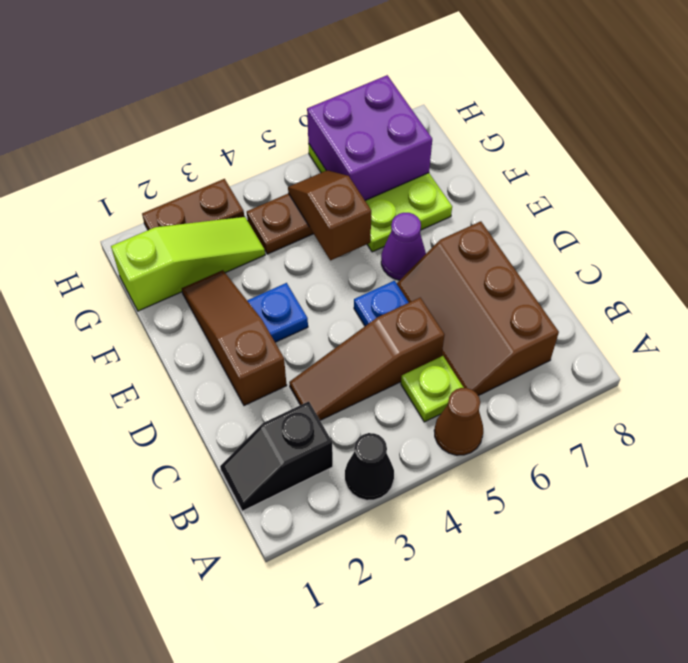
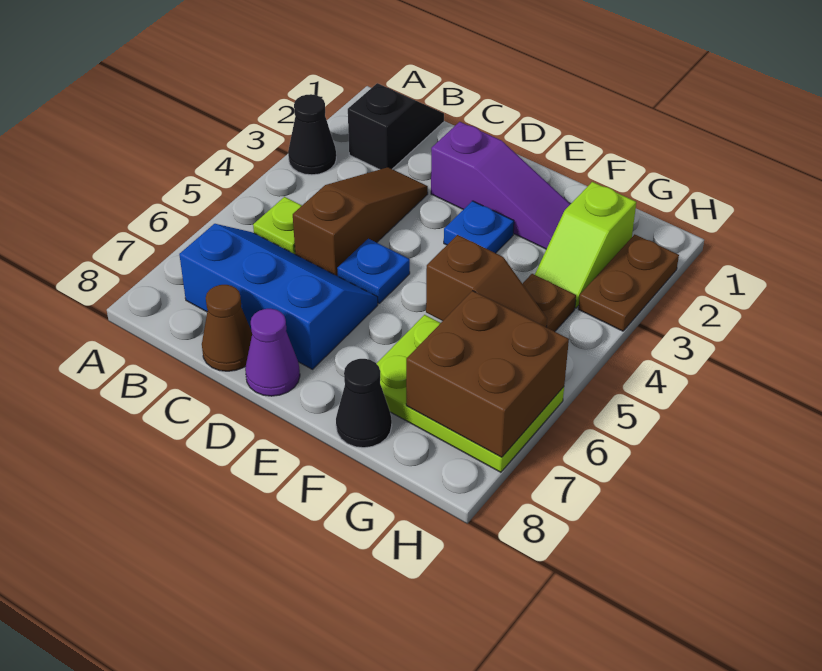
brown 1x1 cone [434,388,483,455] -> brown 1x1 cone moved to [202,285,252,371]
brown 2x3 slope [397,221,559,396] -> blue 2x3 slope [179,224,378,369]
brown 1x3 slope [182,270,287,406] -> purple 1x3 slope [431,122,570,249]
purple 1x1 cone [381,213,426,280] -> purple 1x1 cone moved to [245,309,300,396]
none -> black 1x1 cone [336,359,392,448]
lime 1x3 slope [111,217,265,311] -> lime 1x2 slope [535,182,636,308]
purple 2x2 brick [307,75,432,201] -> brown 2x2 brick [406,291,569,457]

